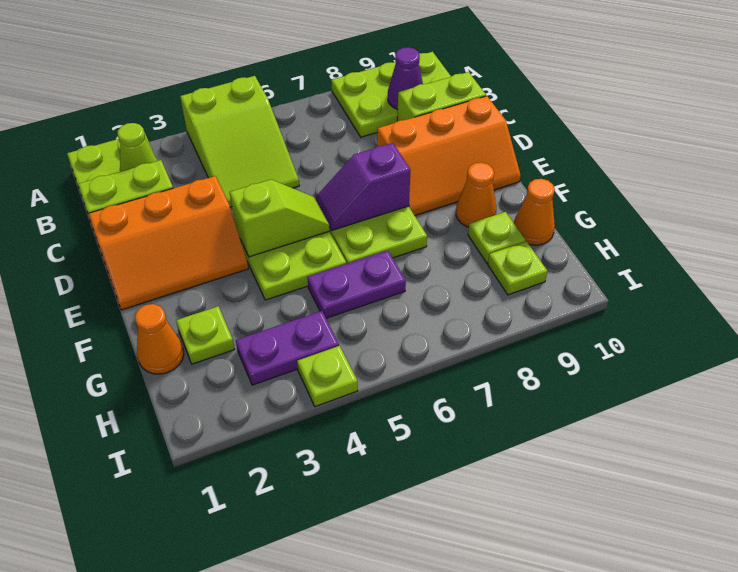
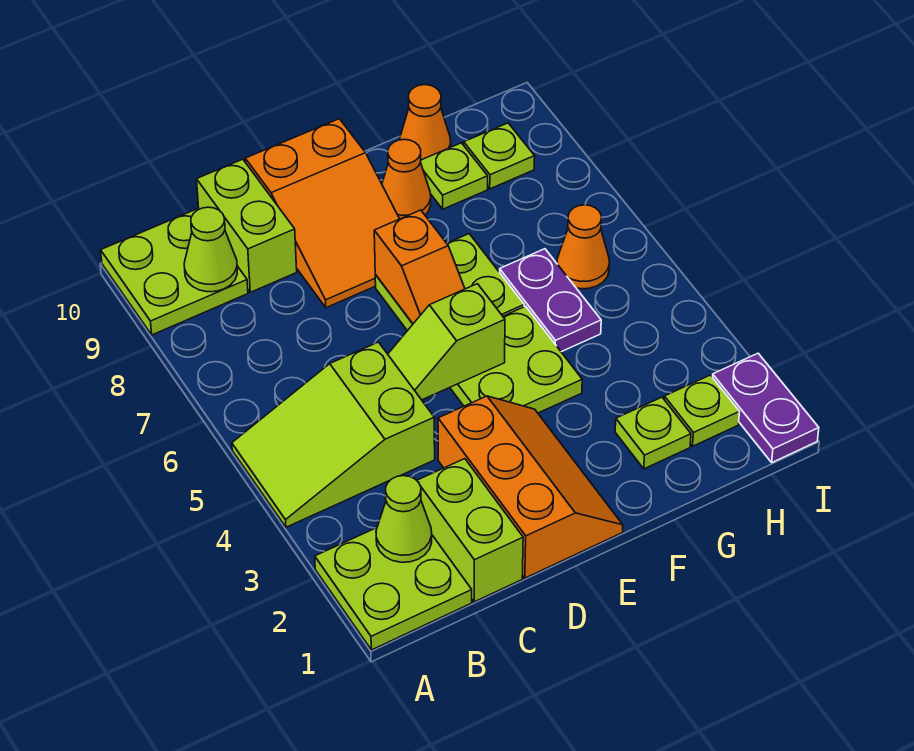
lime 2x3 slope [180,76,299,207] -> lime 2x3 slope turned to [232,342,435,527]
lime 2x3 plate [331,52,451,137] -> lime 2x2 plate [101,210,248,335]
purple 1x1 cone [388,47,423,110] -> lime 1x1 cone [184,207,237,292]
orange 2x3 slope [377,96,521,215] -> orange 2x3 slope turned to [245,119,399,308]
lime 1x2 slope [230,180,330,257] -> lime 1x2 slope turned to [388,284,505,400]
purple 1x2 slope [316,143,410,230] -> orange 1x2 slope [374,210,465,324]
orange 1x1 cone [135,304,184,374] -> orange 1x1 cone moved to [557,205,610,289]
purple 1x2 plate [236,311,339,385] -> purple 1x2 plate moved to [712,353,819,462]
lime 1x1 plate [297,346,358,407] -> lime 1x1 plate moved to [664,375,739,446]

